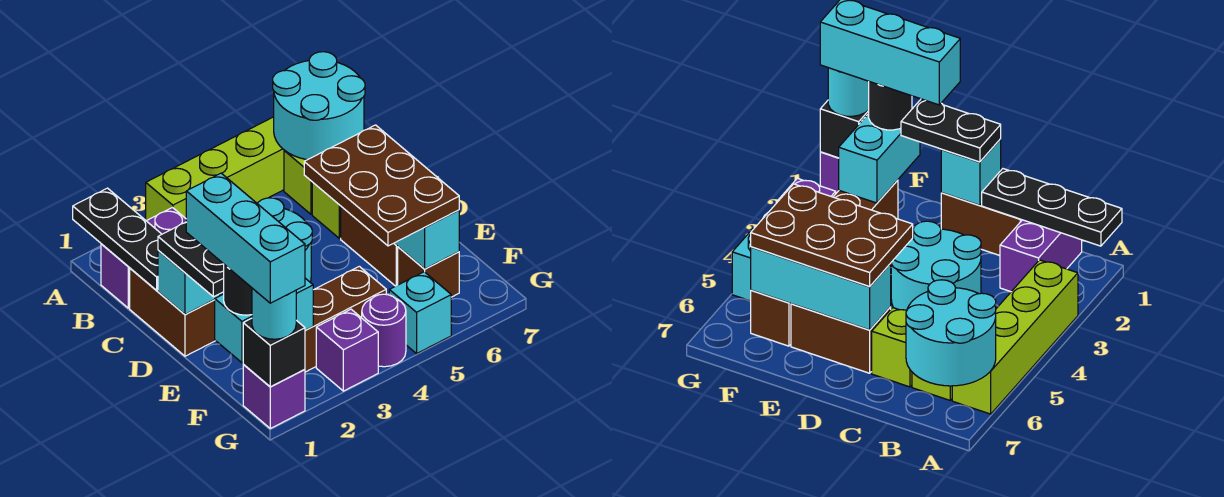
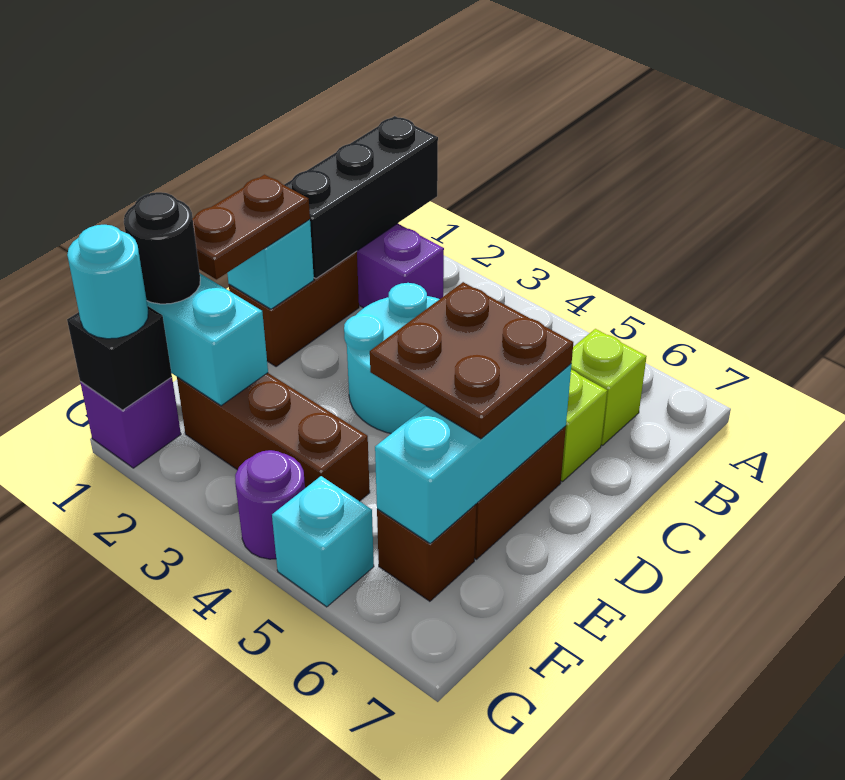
black 1x3 plate [73,188,162,290] -> black 1x3 brick [284,116,438,279]
lime 1x4 brick [146,117,284,221] -> none
cyan 2x2 round brick [273,52,365,160] -> none
black 1x2 plate [158,222,224,297] -> brown 1x2 plate [193,175,310,279]
brown 2x3 plate [304,125,459,246] -> brown 2x2 plate [370,282,573,439]
cyan 1x3 brick [186,173,305,303] -> none
purple 1x1 brick [316,309,378,391] -> none

